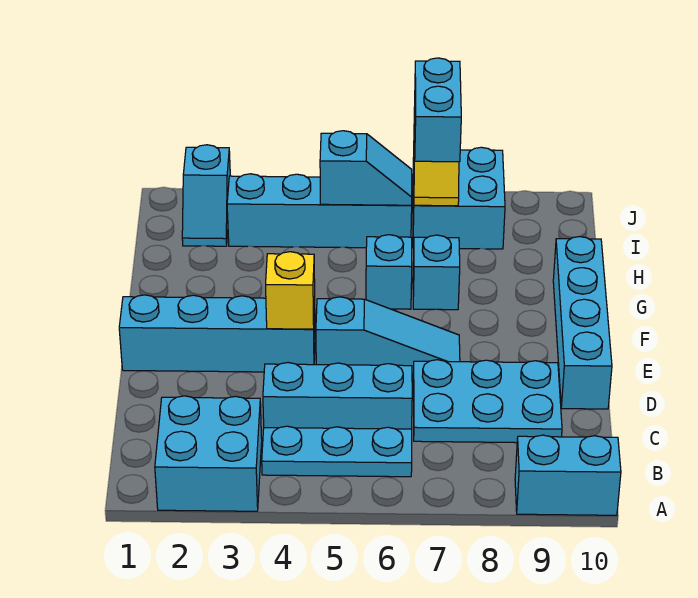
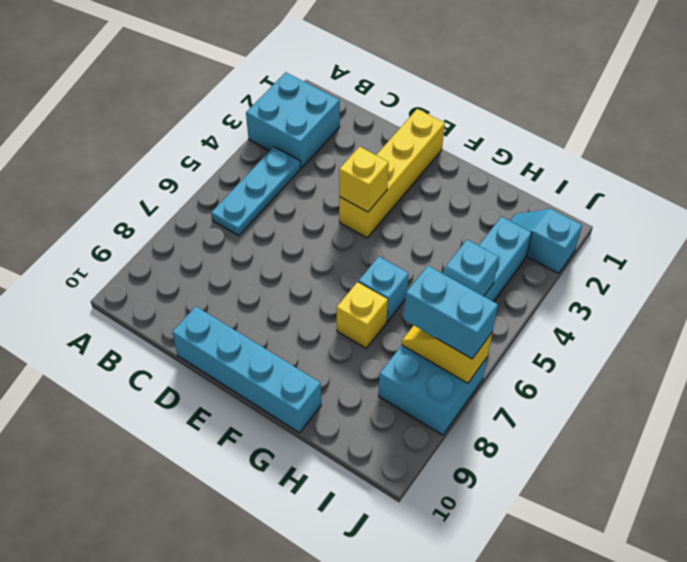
cyan 1x2 brick [515,435,621,515] -> none
cyan 1x3 brick [263,363,412,429] -> none
cyan 2x3 plate [413,360,562,443] -> none
cyan 1x4 brick [119,295,315,372] -> yellow 1x4 brick [339,109,445,238]
cyan 1x3 slope [316,297,460,374] -> none
cyan 1x1 brick [413,235,460,310] -> yellow 1x1 brick [337,282,388,348]

